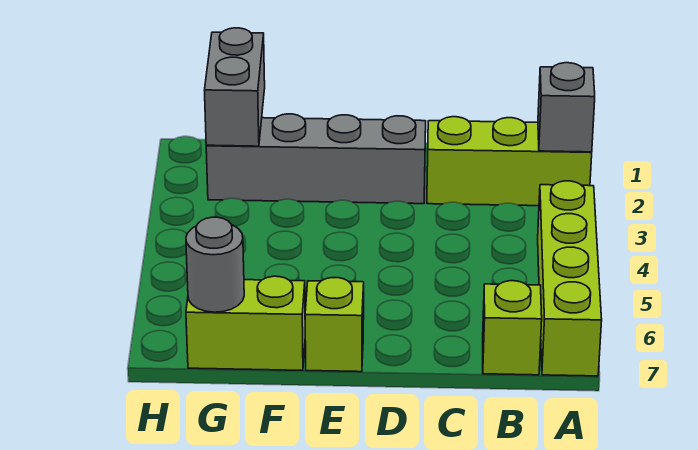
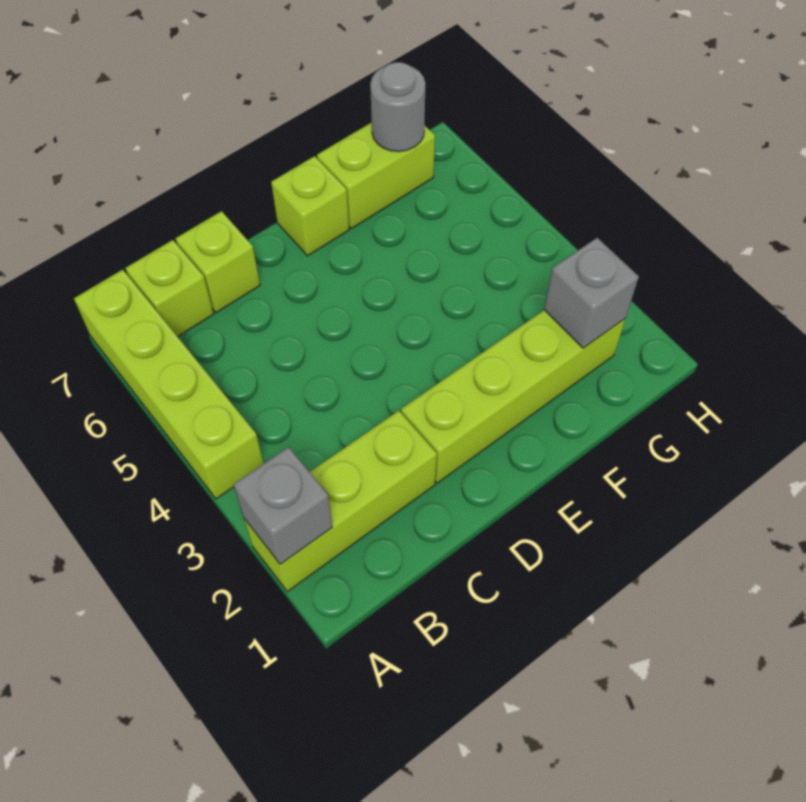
none -> lime 1x1 brick [175,211,260,313]
grey 1x4 brick [206,114,426,204] -> lime 1x4 brick [401,310,626,483]
grey 1x2 brick [205,28,265,146] -> grey 1x1 brick [544,238,639,348]

